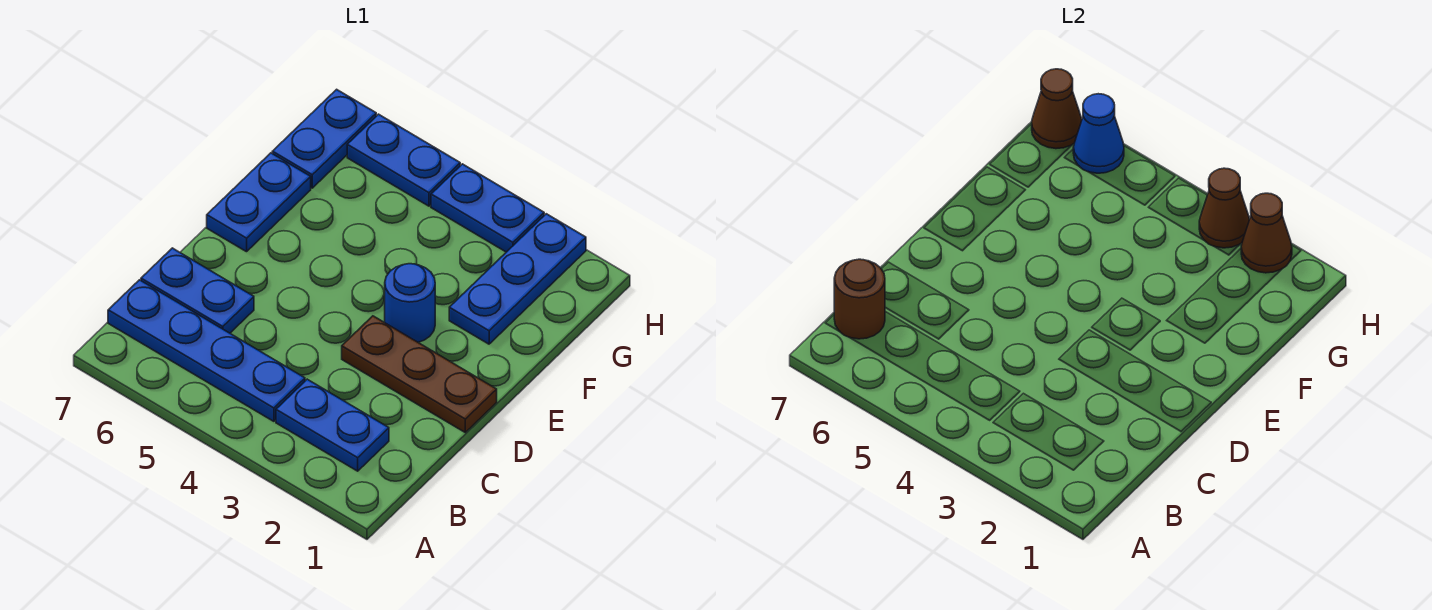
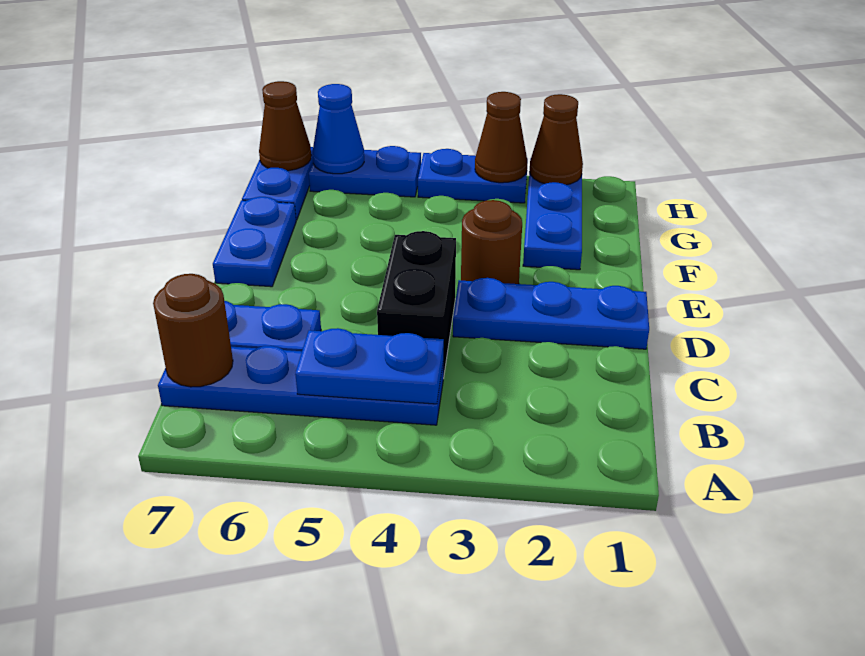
blue 1x2 plate [276,379,389,471] -> blue 1x2 plate moved to [295,328,444,404]
none -> black 1x2 brick [377,231,456,378]
brown 1x3 plate [342,316,497,432] -> blue 1x3 plate [453,278,649,349]
blue 1x1 round brick [385,264,435,342] -> brown 1x1 round brick [461,200,522,284]

